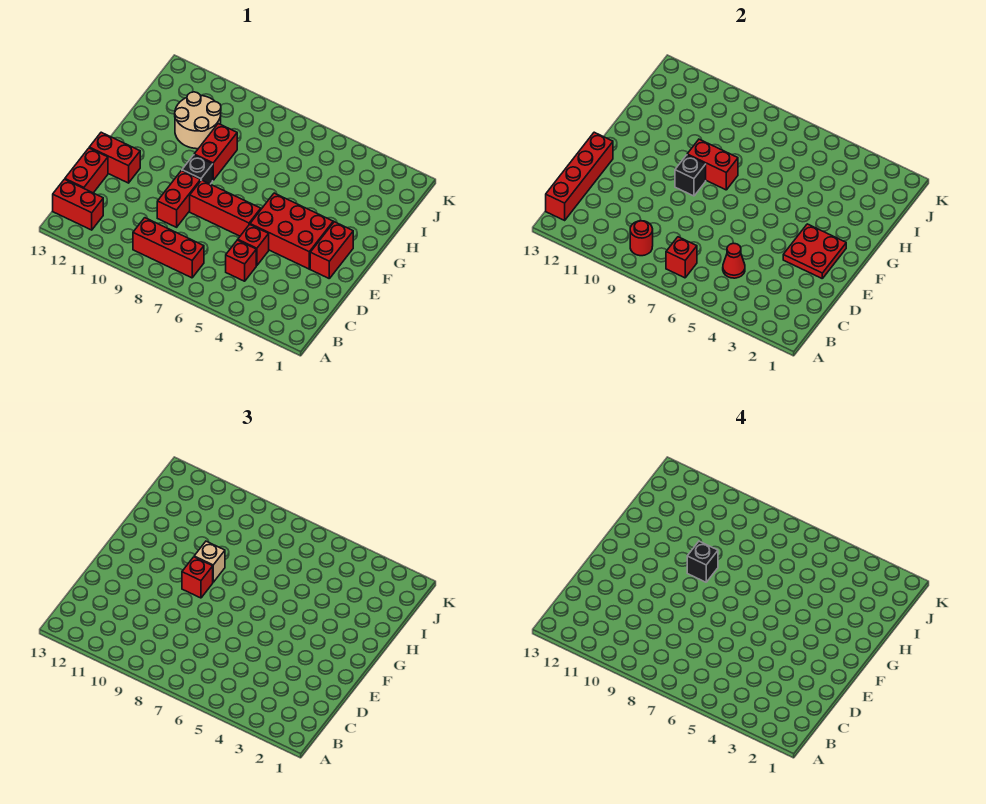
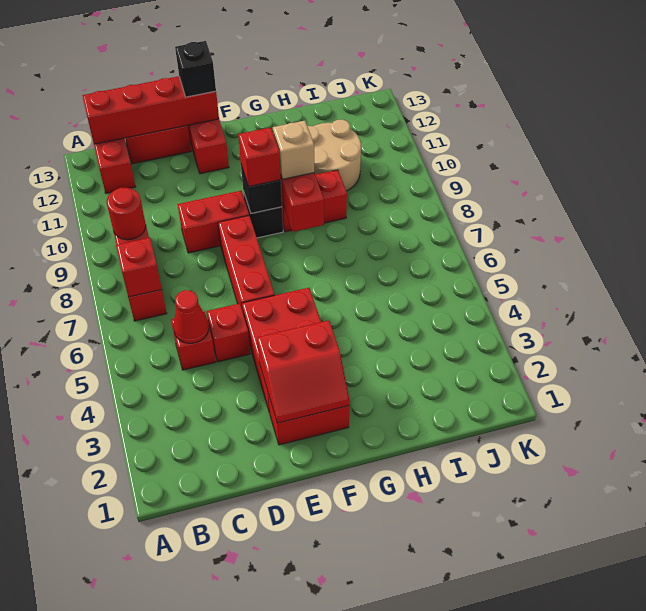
red 2x2 plate [783,224,846,278] -> red 2x2 slope [257,320,350,423]
black 1x1 brick [687,541,718,582] -> black 1x1 brick moved to [175,41,216,97]

